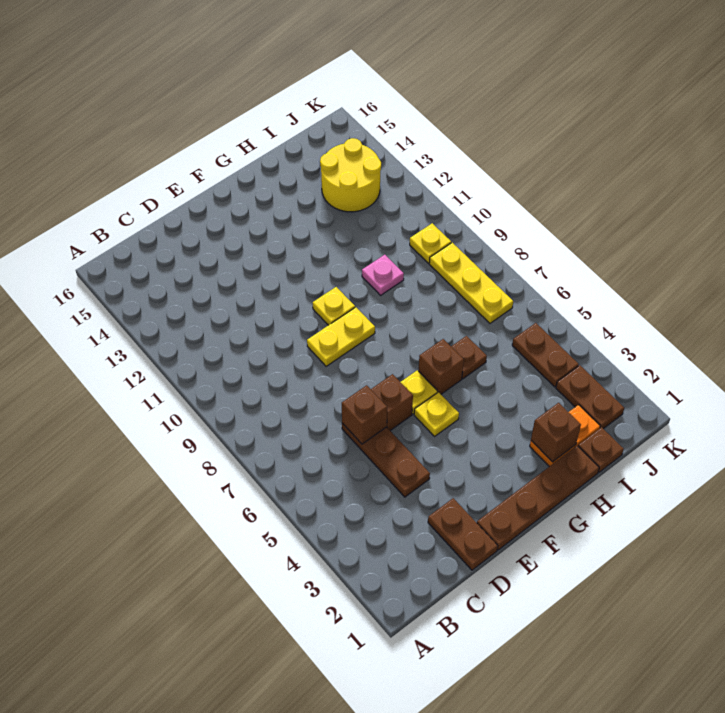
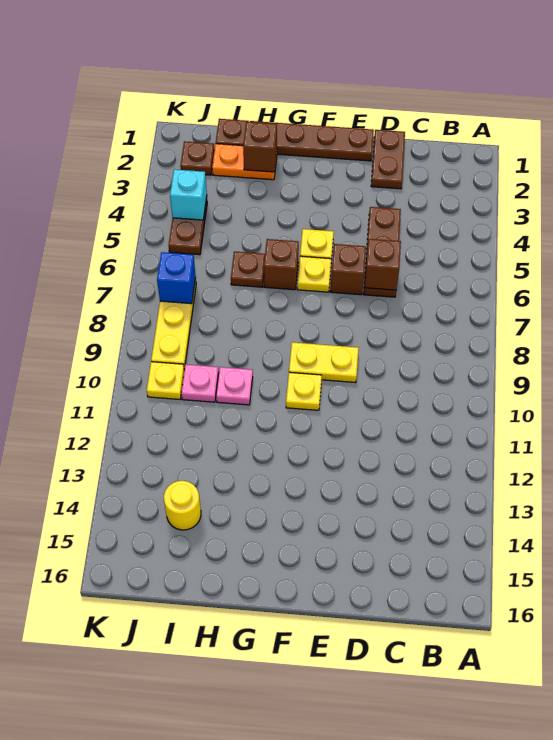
none -> pink 1x1 plate [181,364,219,402]
yellow 2x2 round brick [320,138,381,212] -> yellow 1x1 round brick [164,481,201,530]
brown 1x2 plate [556,365,624,429] -> brown 1x1 plate [180,141,214,175]
none -> cyan 1x1 brick [170,169,207,220]
none -> blue 1x1 brick [157,252,196,304]

